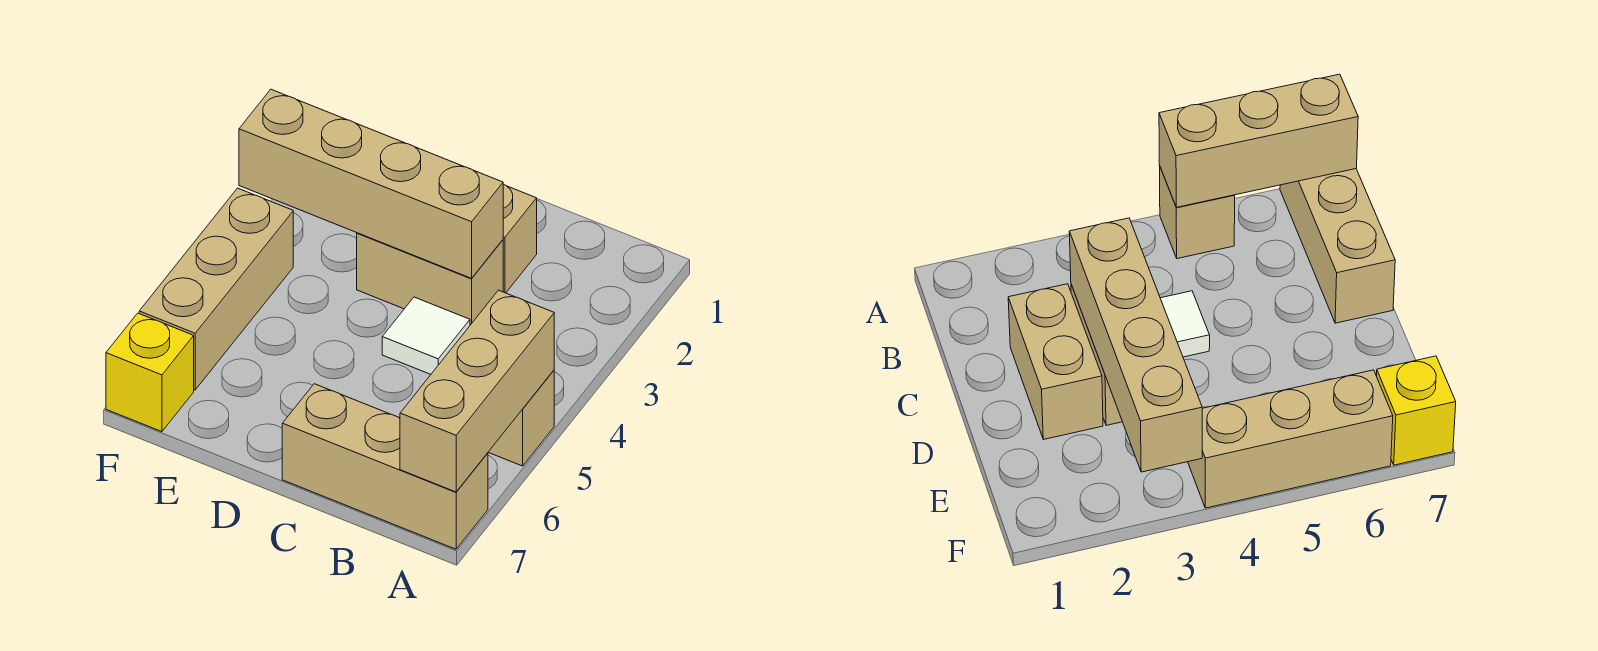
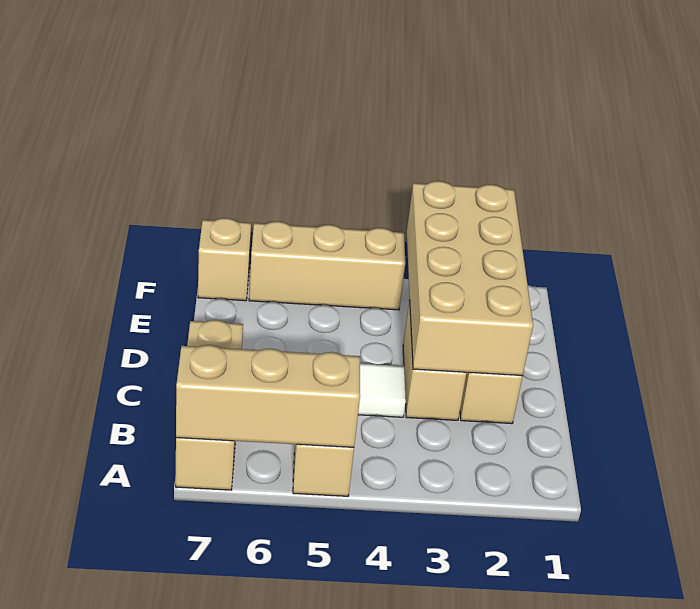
tan 1x4 brick [239,89,503,278] -> tan 2x4 brick [407,181,533,376]
yellow 1x1 brick [106,313,194,432] -> tan 1x1 brick [198,218,251,301]

